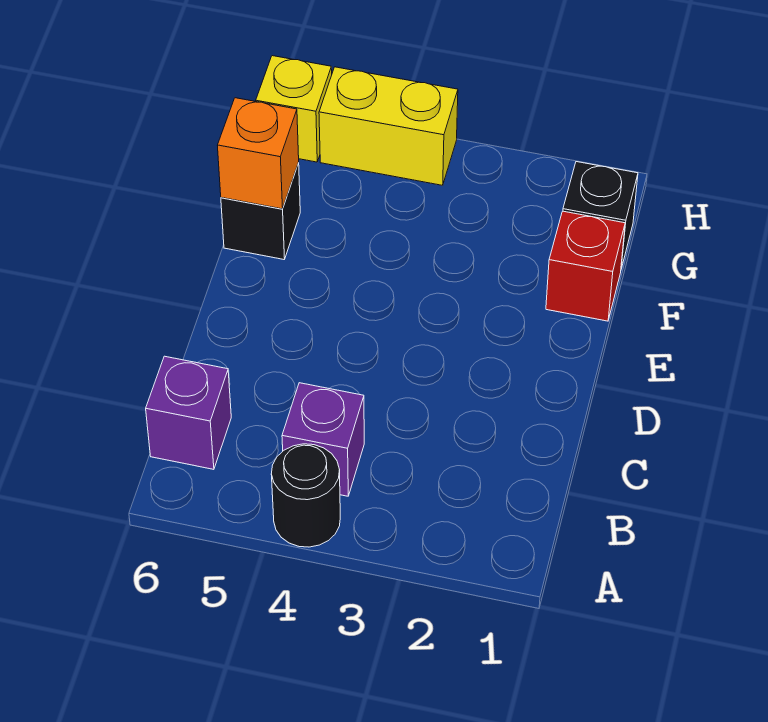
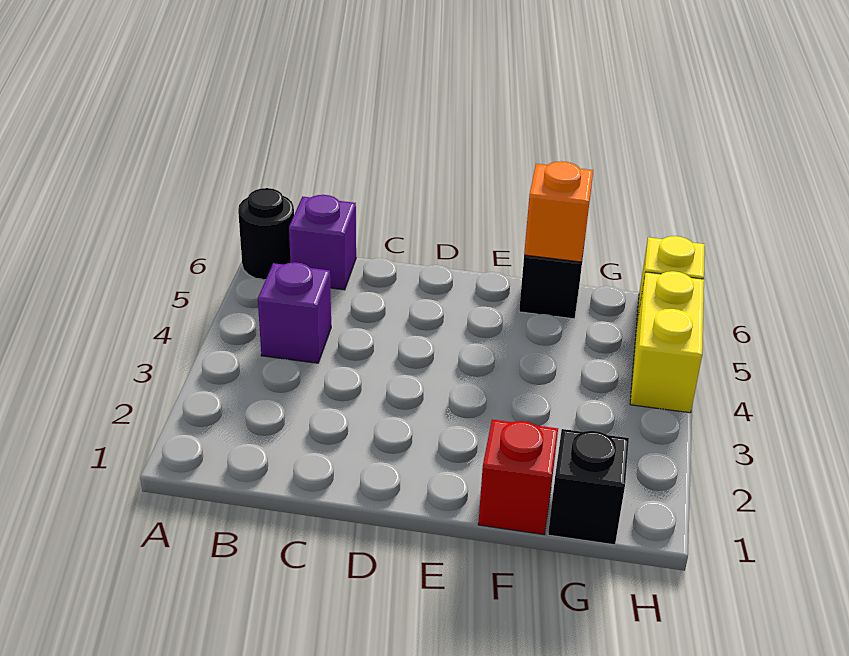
black 1x1 round brick [271,444,340,547] -> black 1x1 round brick moved to [238,188,294,280]

